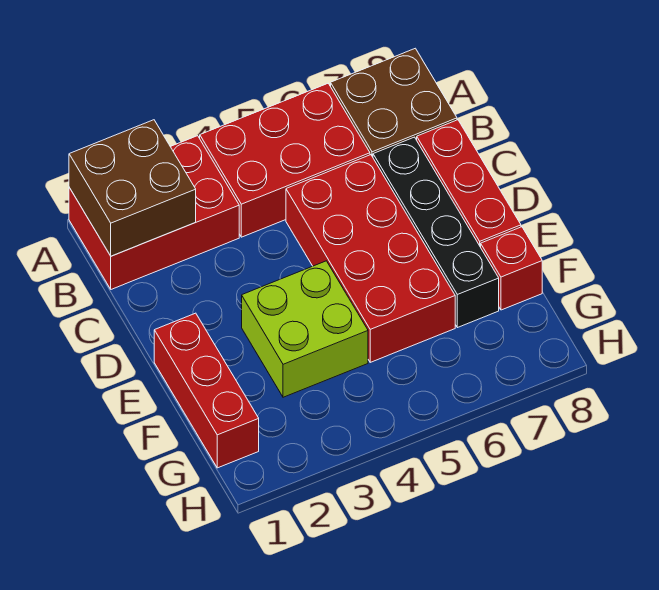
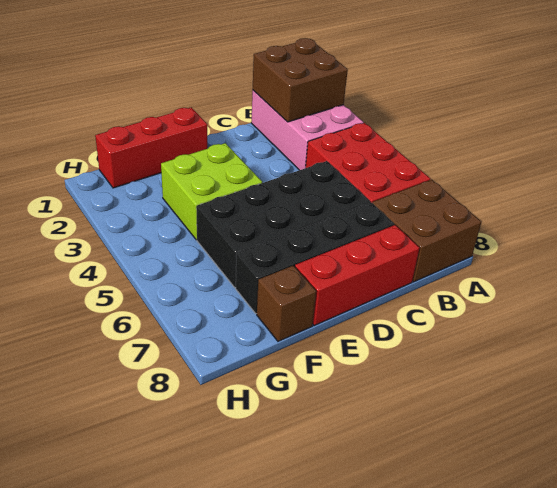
red 2x3 brick [69,136,239,289] -> pink 2x3 brick [251,90,364,170]
red 2x4 brick [286,155,455,362] -> black 2x4 brick [196,161,370,288]
red 1x1 brick [481,227,542,310] -> brown 1x1 brick [257,266,316,341]

